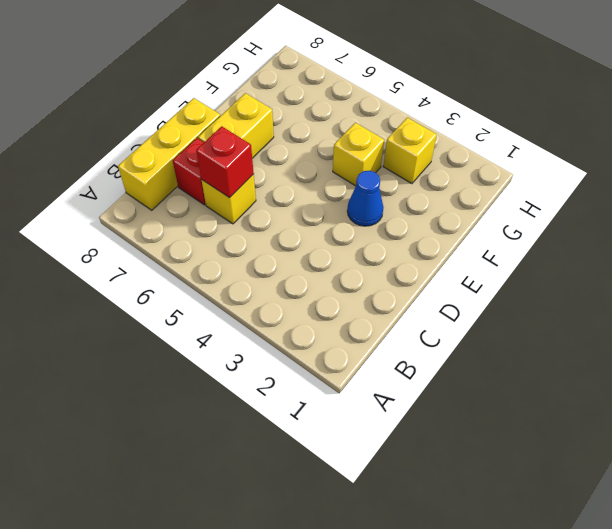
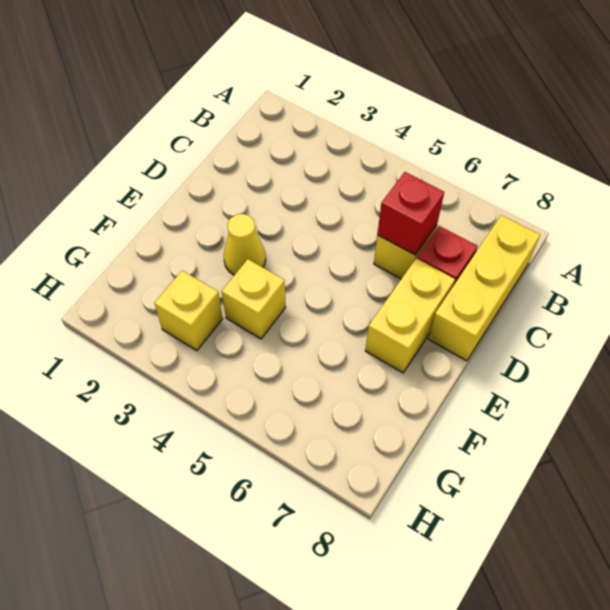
blue 1x1 cone [347,171,383,226] -> yellow 1x1 cone [224,214,266,275]

